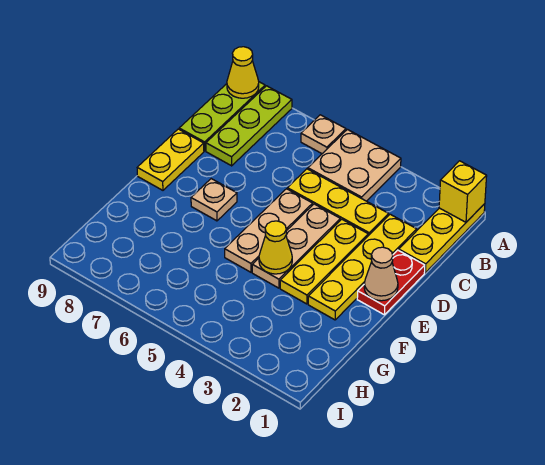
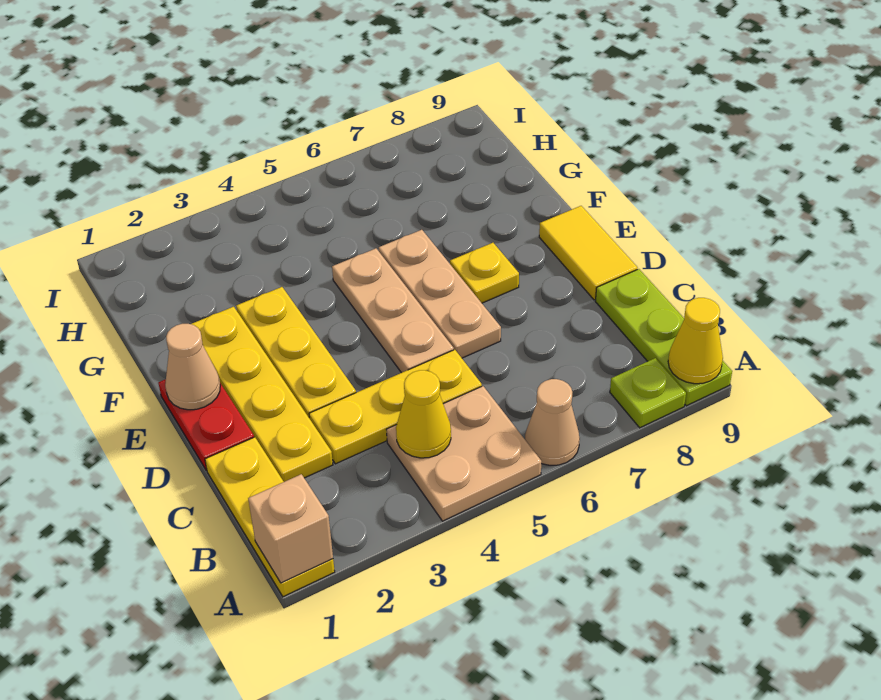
yellow 1x1 brick [439,161,487,222] -> tan 1x1 brick [248,474,333,583]
tan 1x1 plate [301,115,346,154] -> tan 1x1 cone [525,379,580,465]
lime 1x3 plate [206,86,292,166] -> lime 1x1 plate [610,358,686,428]
tan 1x3 plate [252,204,340,288] -> tan 1x3 plate moved to [379,230,501,358]
yellow 1x2 plate [137,129,204,190] -> yellow 1x2 tile [539,206,638,300]
tan 1x1 plate [191,179,237,221] -> yellow 1x1 plate [450,243,519,303]
yellow 1x1 cone [259,221,292,274] -> yellow 1x1 cone moved to [396,370,451,458]

